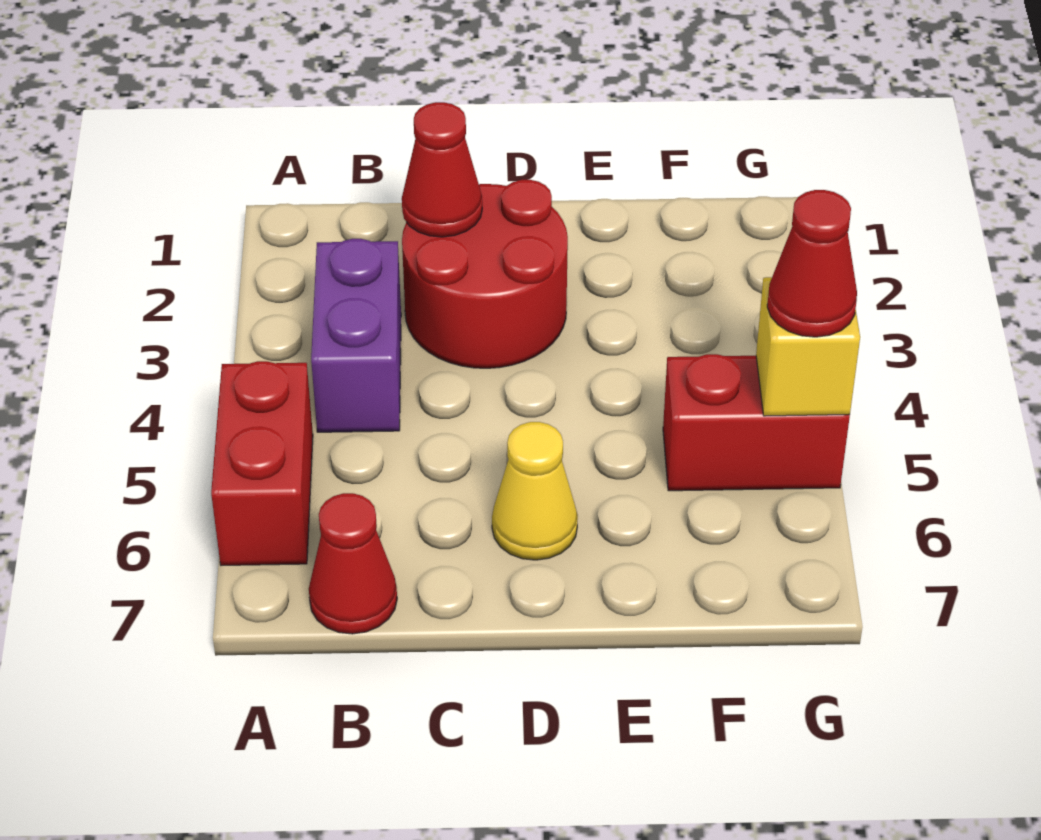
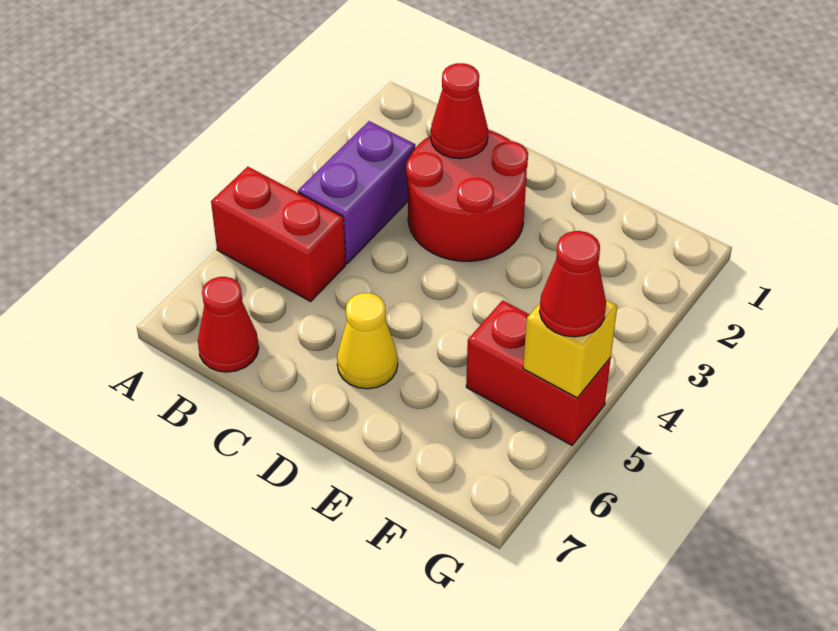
red 1x2 brick [211,361,313,565] -> red 1x2 brick turned to [211,167,346,301]

